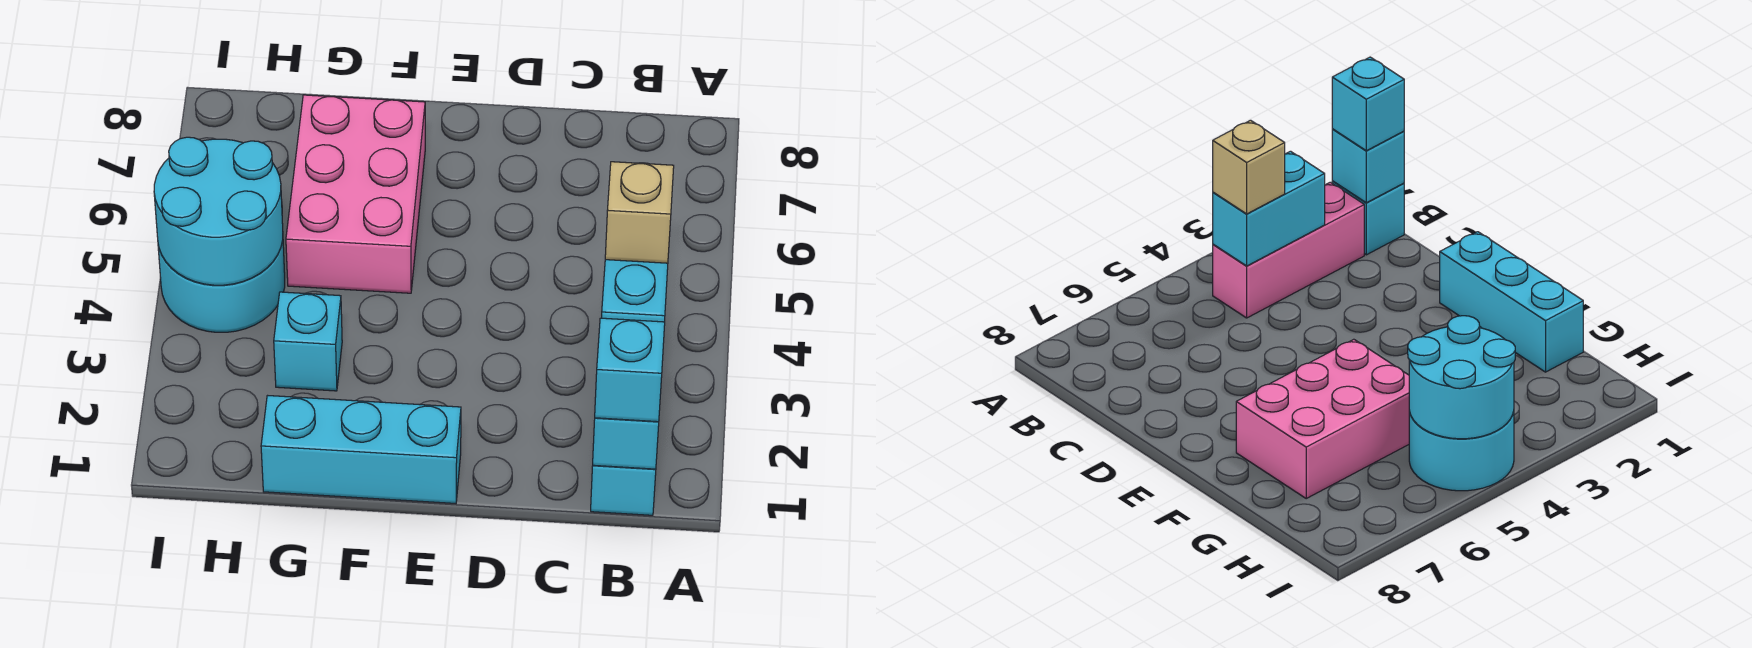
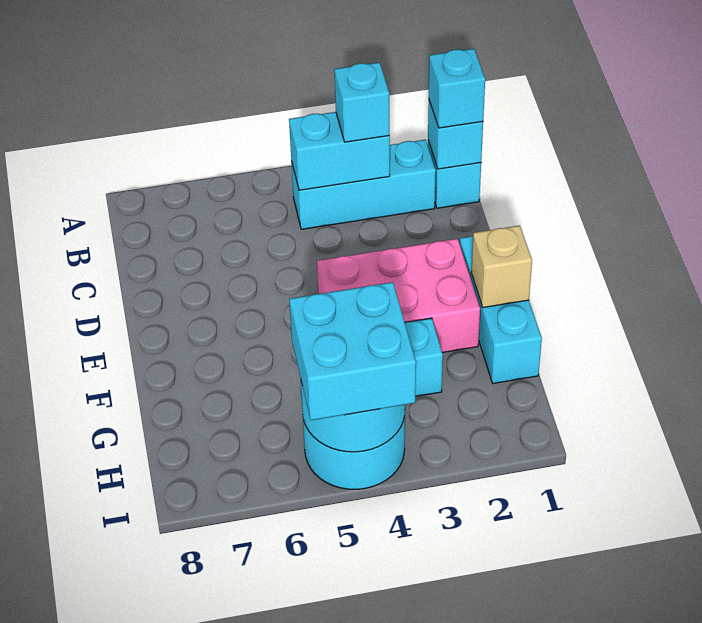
pink 1x3 brick [1213,182,1364,318] -> cyan 1x3 brick [291,140,436,229]
none -> cyan 1x1 brick [334,62,389,142]
tan 1x1 brick [605,162,674,263] -> tan 1x1 brick moved to [471,225,532,308]
pink 2x3 brick [286,95,425,293] -> pink 2x3 brick moved to [317,239,480,353]
none -> cyan 2x2 brick [289,282,416,420]

